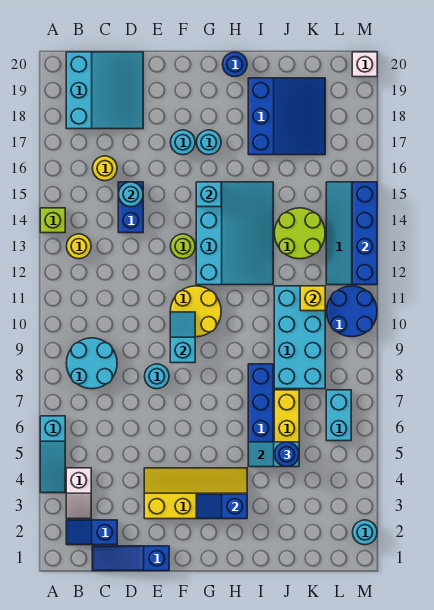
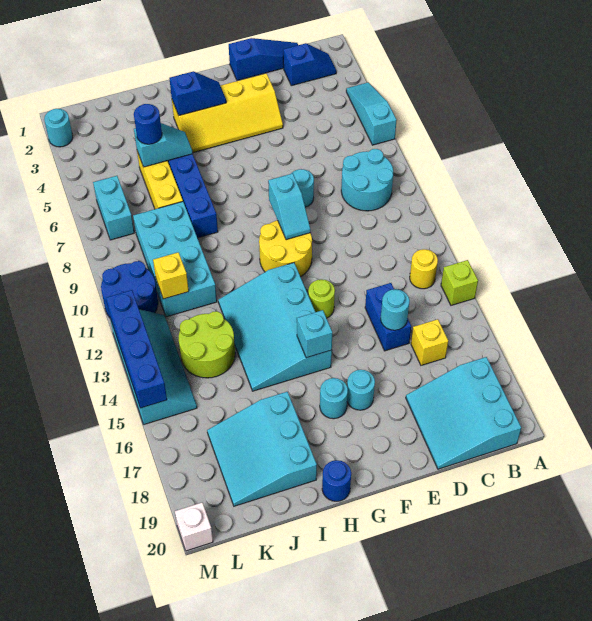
white 1x2 slope [66,468,91,519] -> none
yellow 1x1 round brick [92,156,117,181] -> yellow 1x1 brick [411,319,448,365]
blue 3x3 slope [248,78,325,155] -> cyan 3x3 slope [207,392,317,506]

